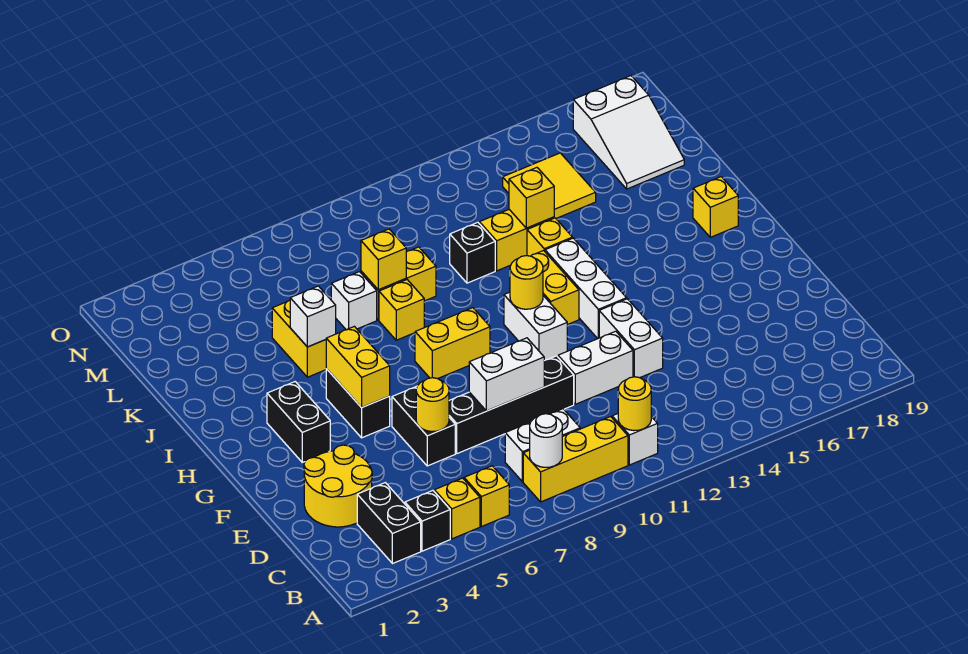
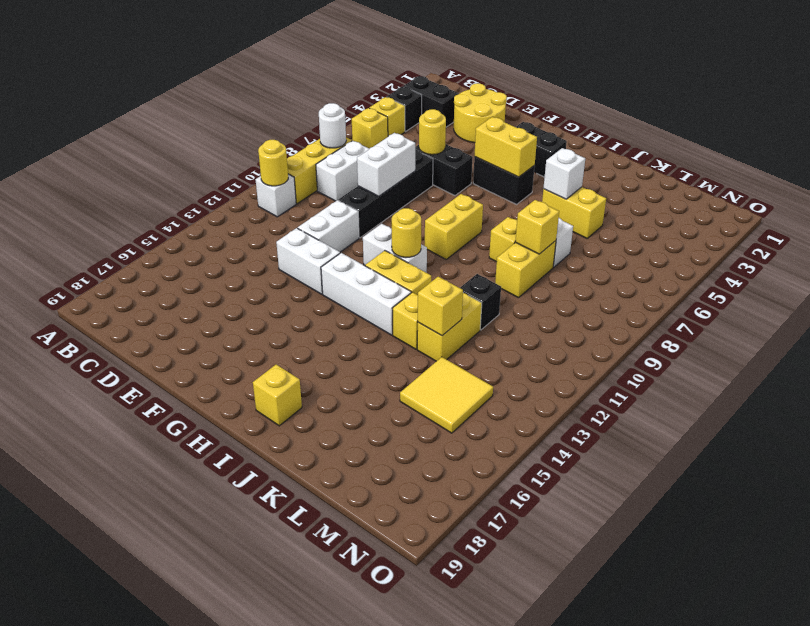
white 2x3 slope [573,76,684,189] -> none

